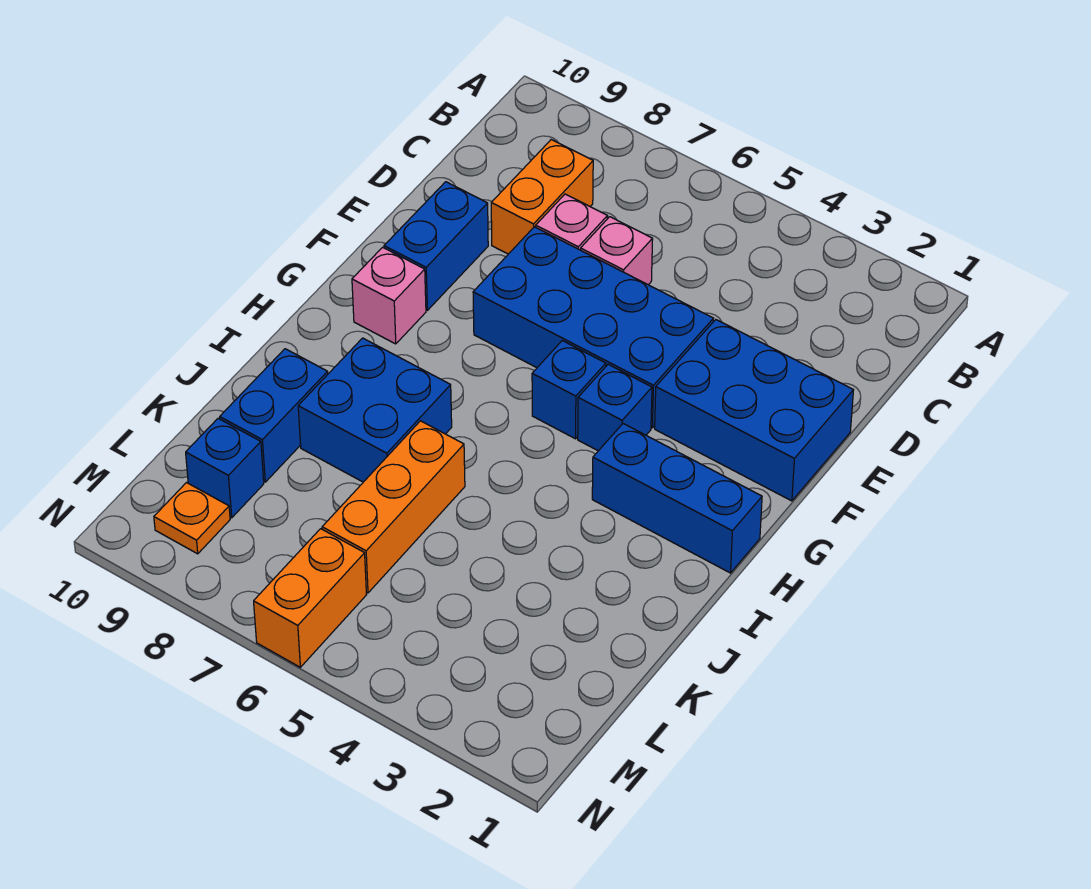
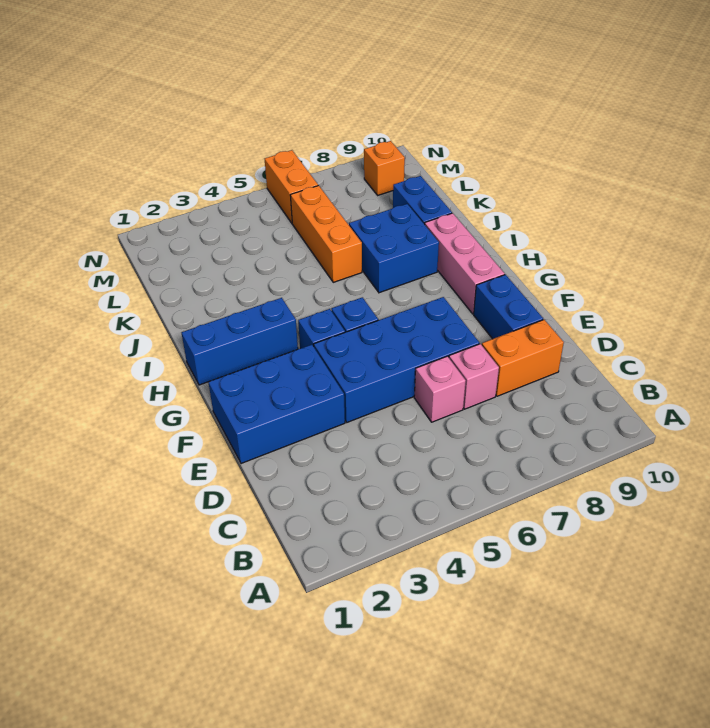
orange 1x2 brick [491,140,593,254] -> orange 1x2 brick turned to [482,320,564,396]
pink 1x1 brick [352,247,426,344] -> pink 1x3 brick [425,213,505,314]
blue 1x1 brick [186,418,264,518] -> none
orange 1x1 plate [154,483,230,554] -> orange 1x1 brick [364,141,405,195]

